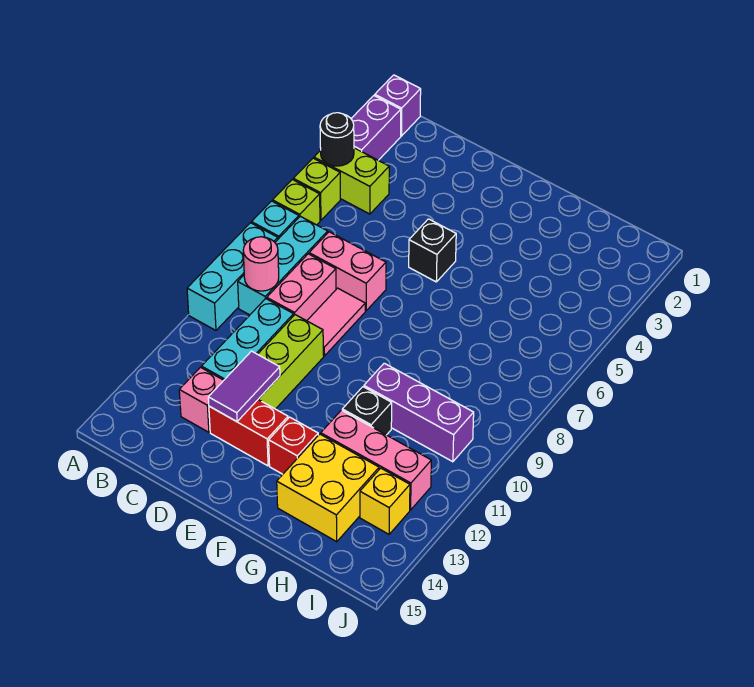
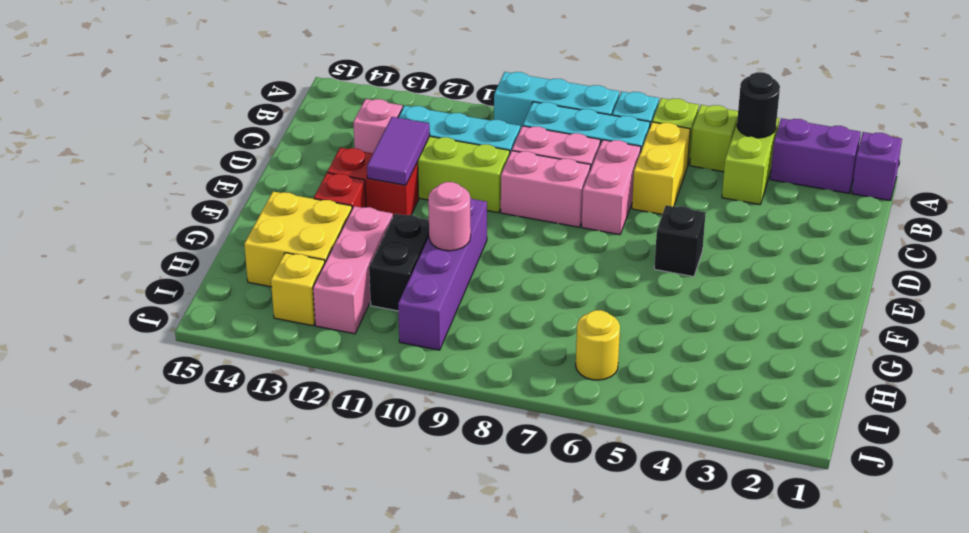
none -> yellow 1x2 brick [632,122,690,214]
pink 1x1 round brick [243,237,279,291] -> pink 1x1 round brick moved to [428,182,471,251]
pink 1x2 tile [307,288,365,356] -> pink 1x2 brick [501,151,591,227]
purple 1x2 tile [208,351,280,422] -> purple 1x2 tile turned to [367,117,430,185]
red 1x2 brick [209,400,288,466] -> red 1x2 brick turned to [327,148,419,216]
purple 1x3 brick [364,363,474,462] -> purple 1x4 brick [398,198,487,350]
black 1x1 brick [342,387,392,435] -> black 1x2 brick [369,214,429,311]
none -> yellow 1x1 round brick [576,310,620,380]

